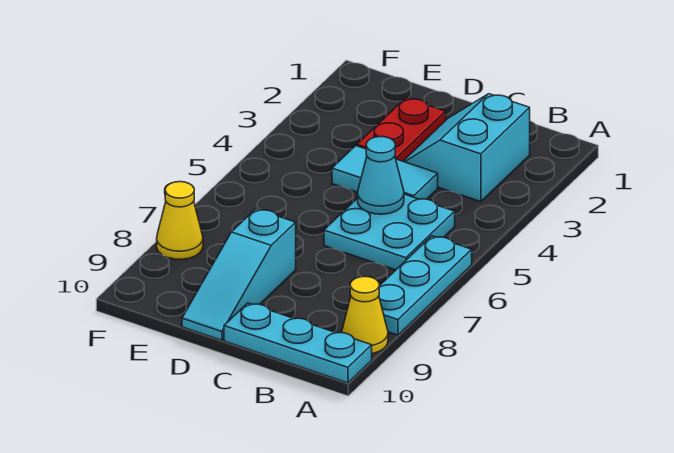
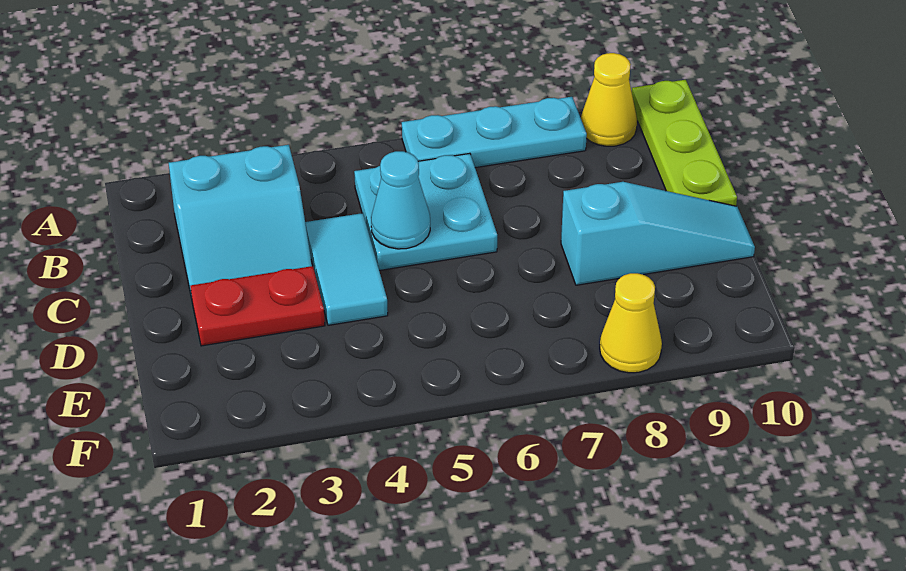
cyan 1x3 plate [224,303,372,383] -> lime 1x3 plate [632,80,737,206]

